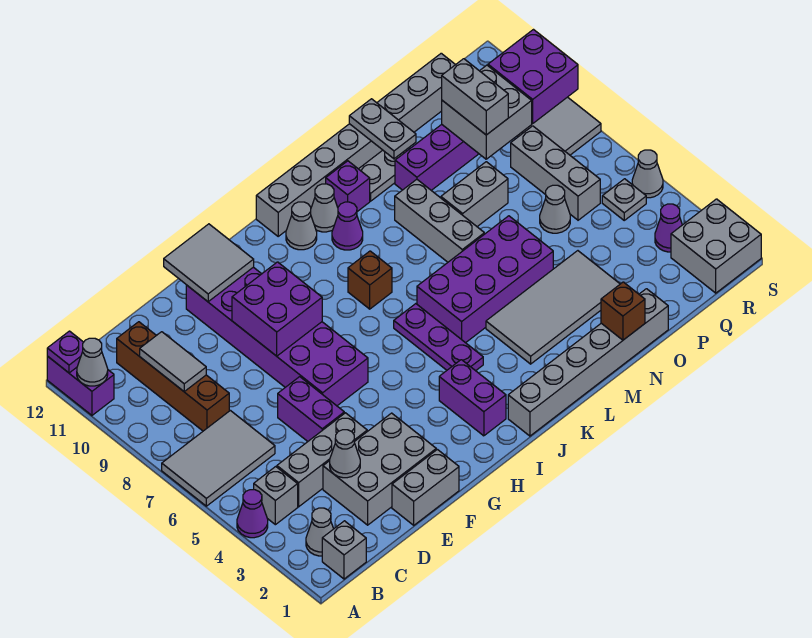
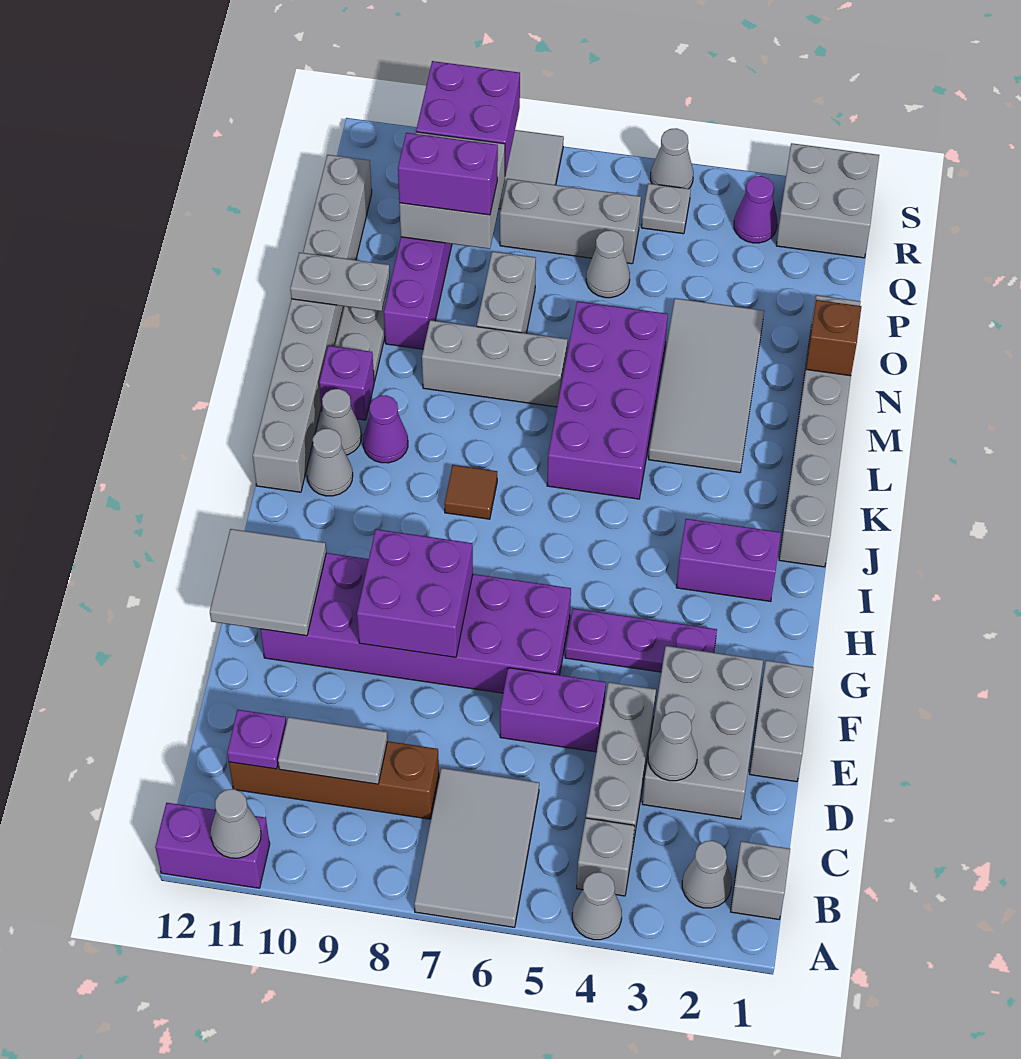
purple 1x1 cone [237,490,268,538] -> grey 1x1 cone [572,872,622,940]
purple 1x1 plate [47,331,84,373] -> purple 1x1 plate moved to [227,710,286,769]
purple 1x3 plate [394,304,483,371] -> purple 1x3 plate moved to [565,608,717,672]
brown 1x1 brick [348,251,392,309] -> brown 1x1 tile [444,465,497,519]
grey 1x2 brick [442,59,508,135] -> purple 1x2 brick [398,133,498,215]

